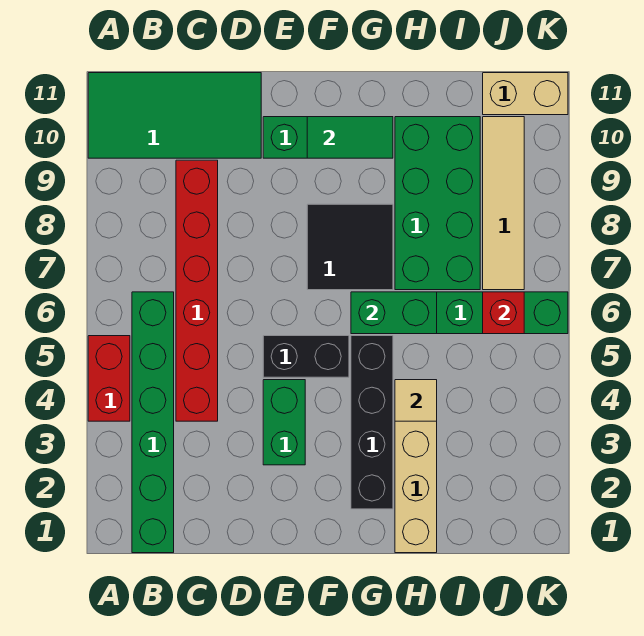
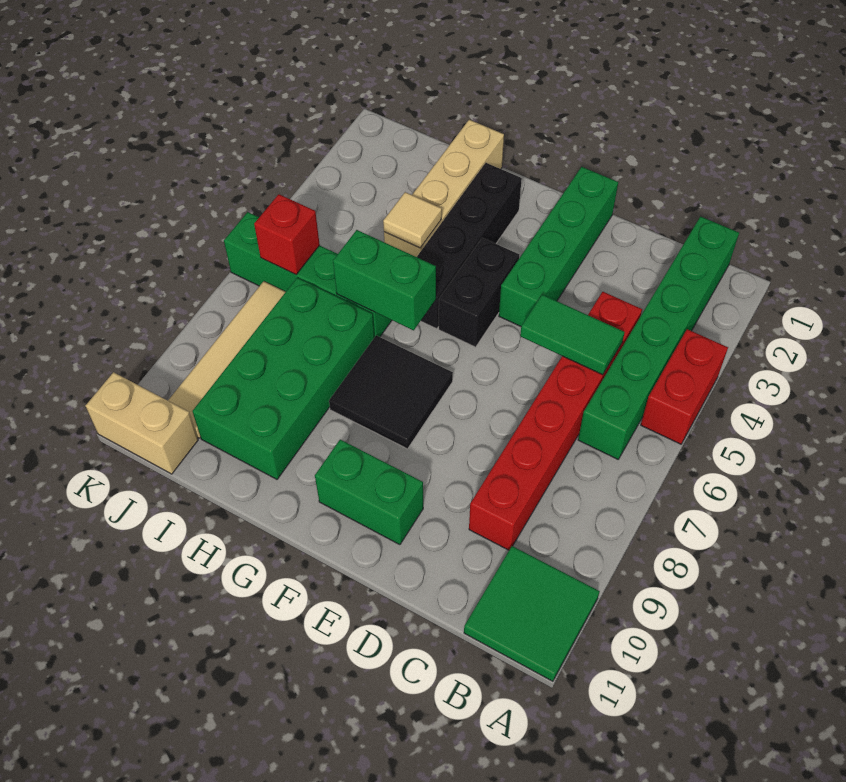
green 2x4 tile [88,73,261,158] -> green 2x2 tile [464,546,600,681]
green 1x2 brick [263,380,305,465] -> green 1x4 brick [499,167,618,326]
black 1x2 brick [263,336,349,377] -> black 1x2 brick turned to [439,238,519,347]
green 1x2 tile [307,117,393,158] -> green 1x2 tile moved to [520,295,625,375]

